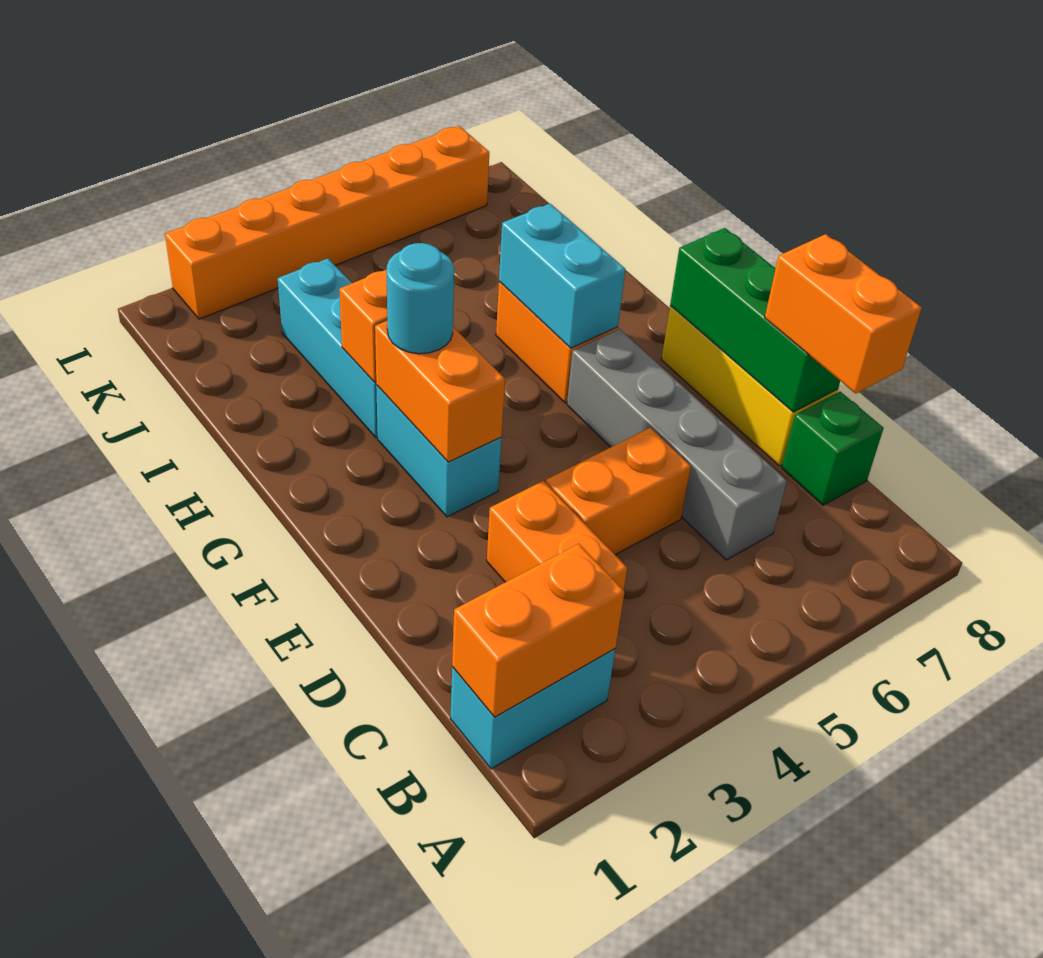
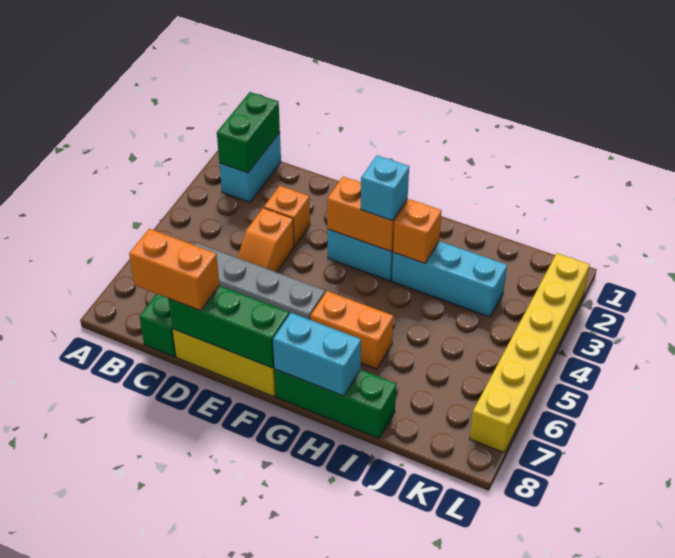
orange 1x2 brick [452,544,625,717] -> green 1x2 brick [217,92,280,173]
orange 1x2 brick [487,481,627,590] -> orange 1x1 brick [264,186,310,246]
orange 1x2 brick [546,428,691,555] -> orange 1x2 slope [237,208,294,272]
cyan 1x1 round brick [387,243,454,354] -> cyan 1x1 brick [361,155,409,221]
cyan 1x2 brick [499,204,625,348] -> cyan 1x2 brick moved to [273,313,361,396]
none -> green 1x3 brick [275,369,396,439]
orange 1x6 brick [165,126,489,319] -> yellow 1x6 brick [470,253,590,453]

